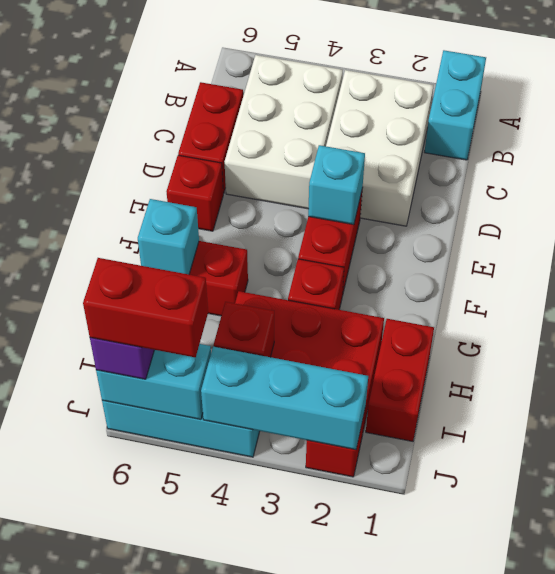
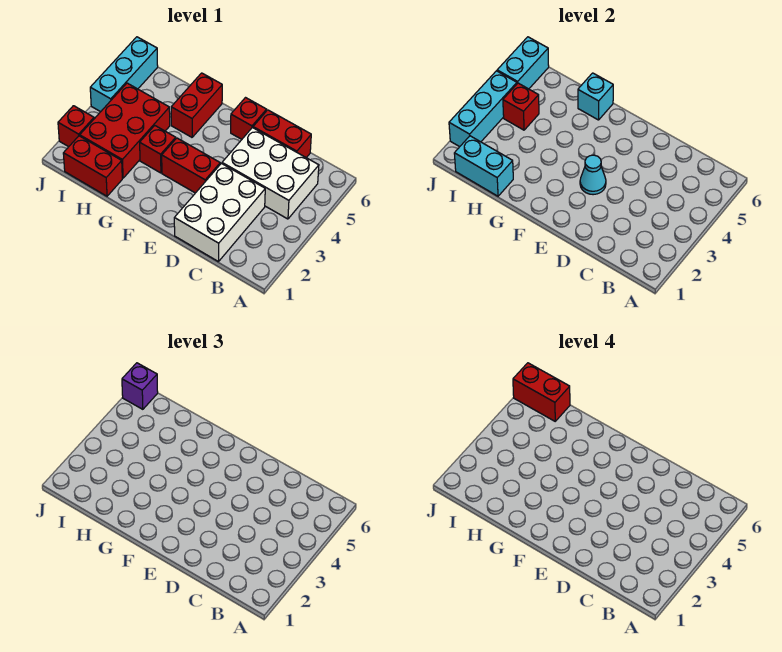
cyan 1x2 brick [425,50,486,160] -> cyan 1x2 brick moved to [454,136,513,196]
white 2x3 brick [326,70,434,226] -> white 2x3 brick turned to [174,163,265,262]
cyan 1x1 brick [308,145,365,225] -> cyan 1x1 cone [580,155,606,195]
red 1x2 brick [83,258,208,357] -> red 1x2 brick turned to [513,363,570,421]

